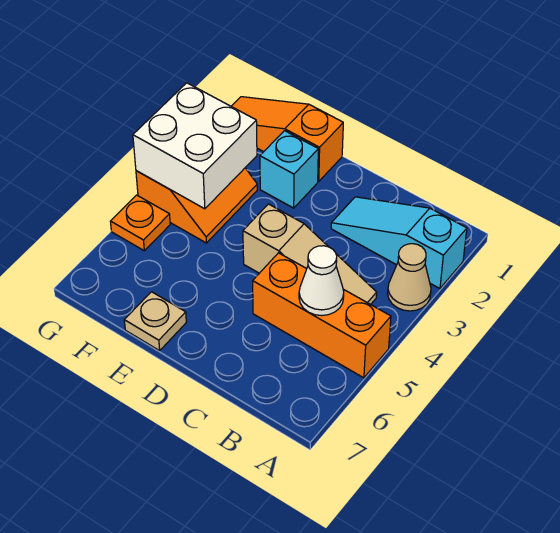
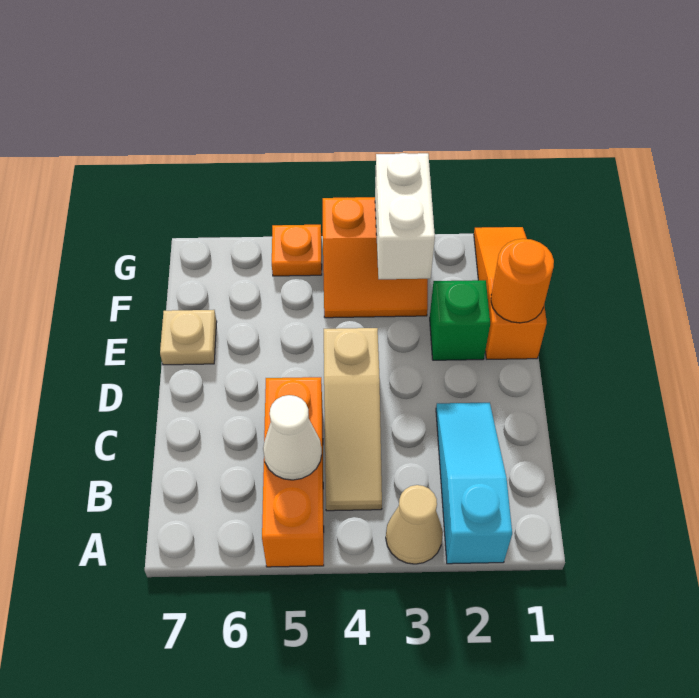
none -> orange 1x1 round brick [491,239,554,323]
cyan 1x1 brick [260,131,318,208] -> green 1x1 brick [430,280,490,360]
white 2x2 brick [133,83,257,209] -> white 1x2 brick [375,153,435,279]

